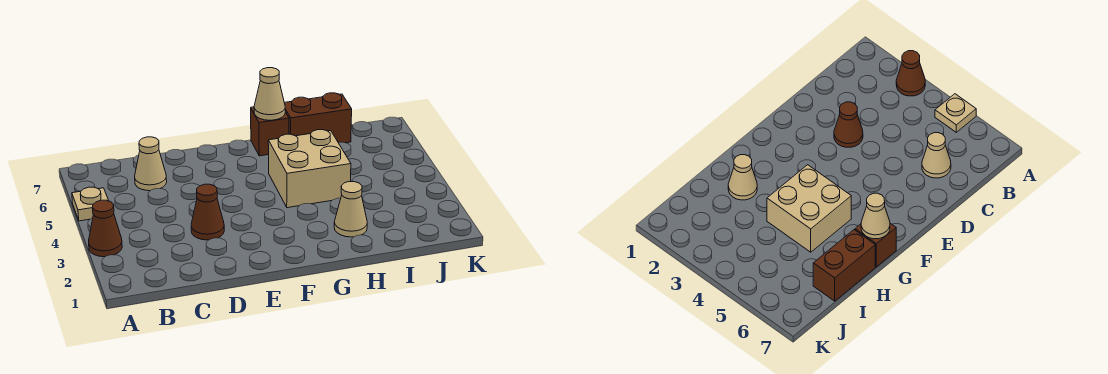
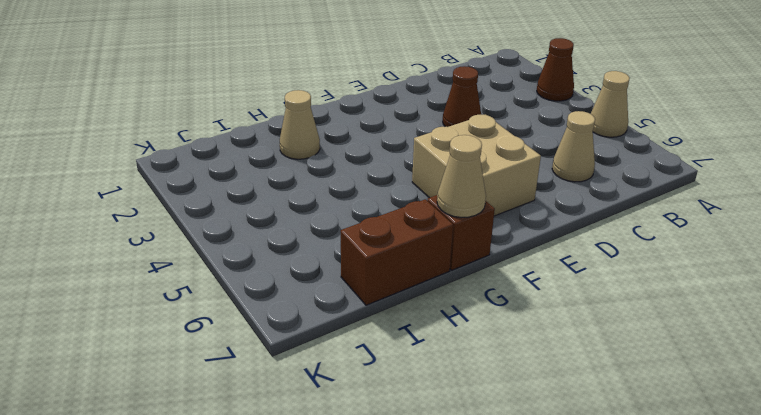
tan 1x1 plate [72,187,109,221] -> tan 1x1 cone [591,71,630,137]
tan 2x2 brick [268,130,351,208] -> tan 2x2 brick moved to [412,115,541,216]

